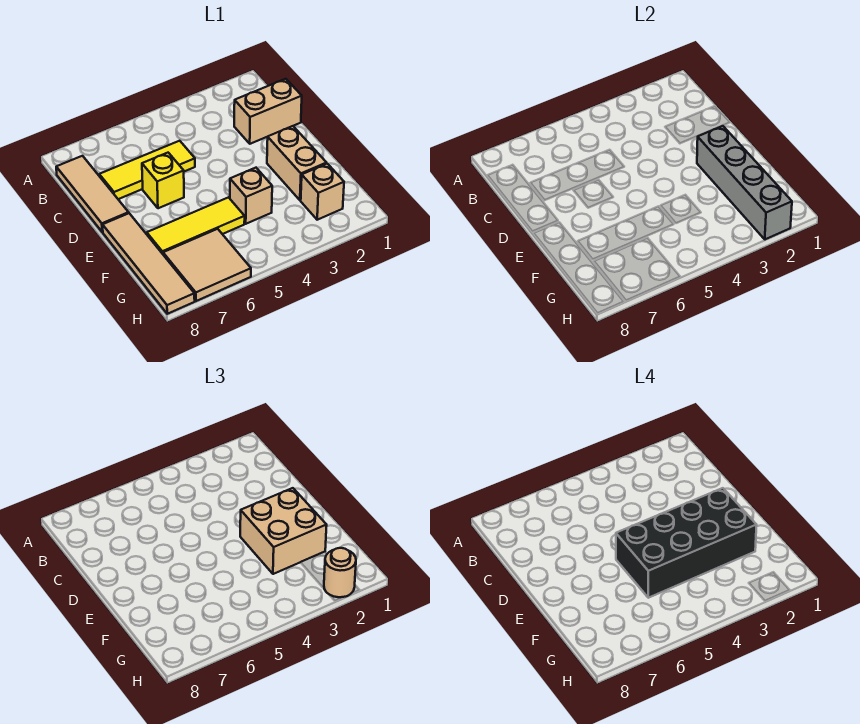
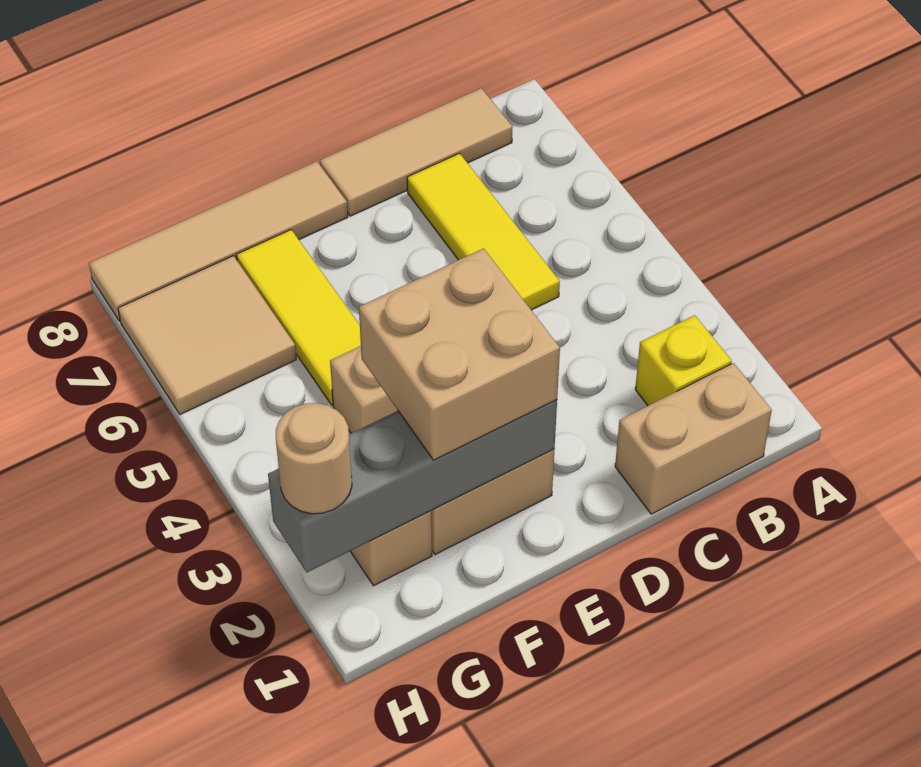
tan 1x2 brick [234,79,302,144] -> tan 1x2 brick turned to [615,363,772,514]
yellow 1x1 brick [142,153,184,208] -> yellow 1x1 brick moved to [635,315,732,406]
black 2x4 brick [616,488,757,598] -> none

